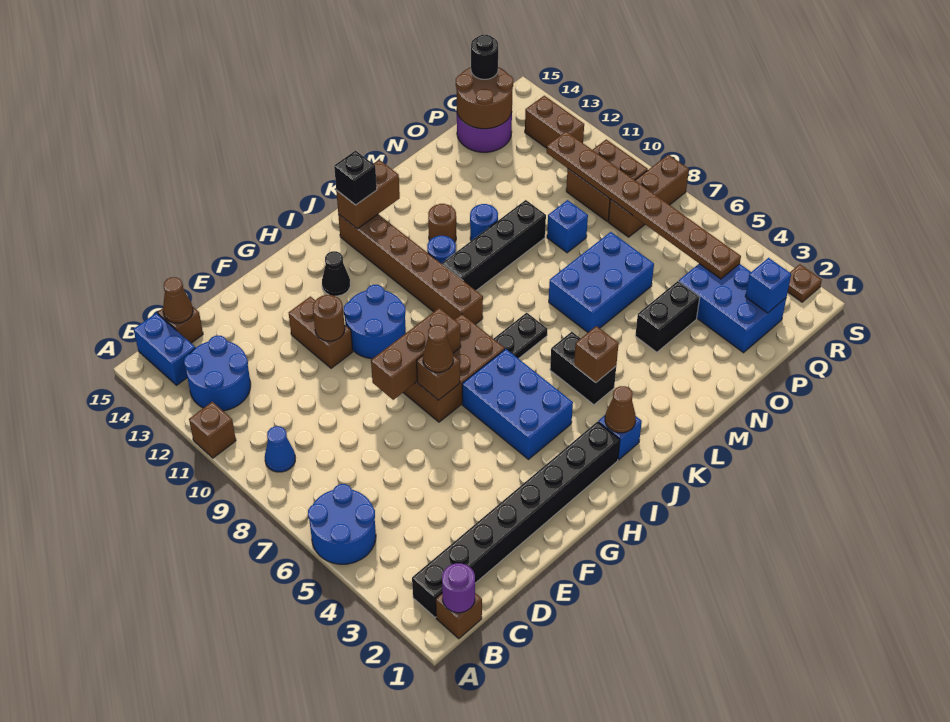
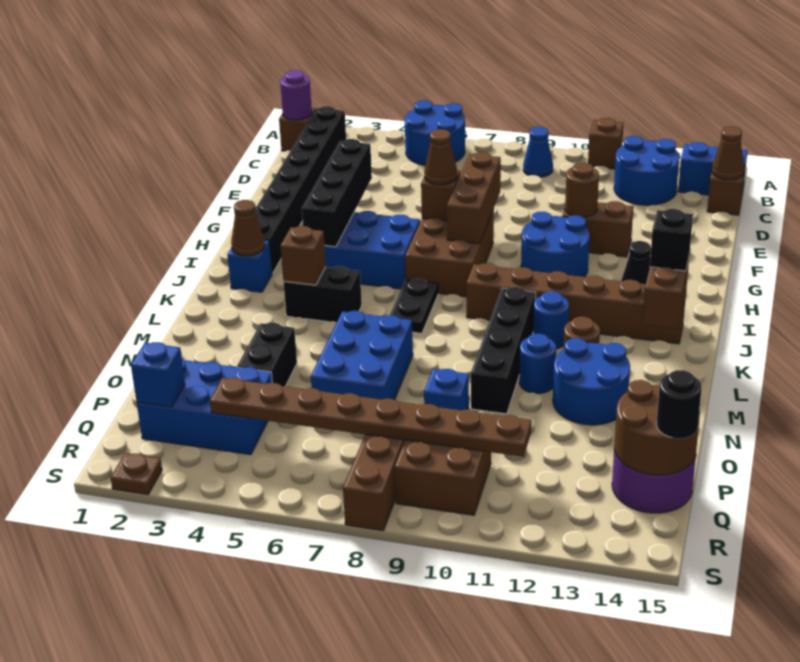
none -> black 1x4 brick [302,139,372,247]
none -> blue 2x2 round brick [553,338,630,425]
brown 1x2 brick [525,96,584,148] -> none

